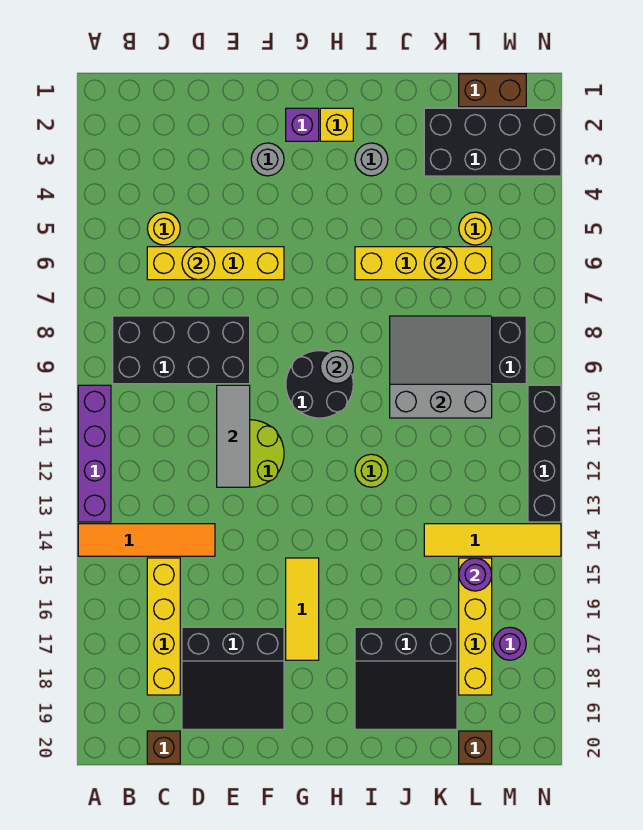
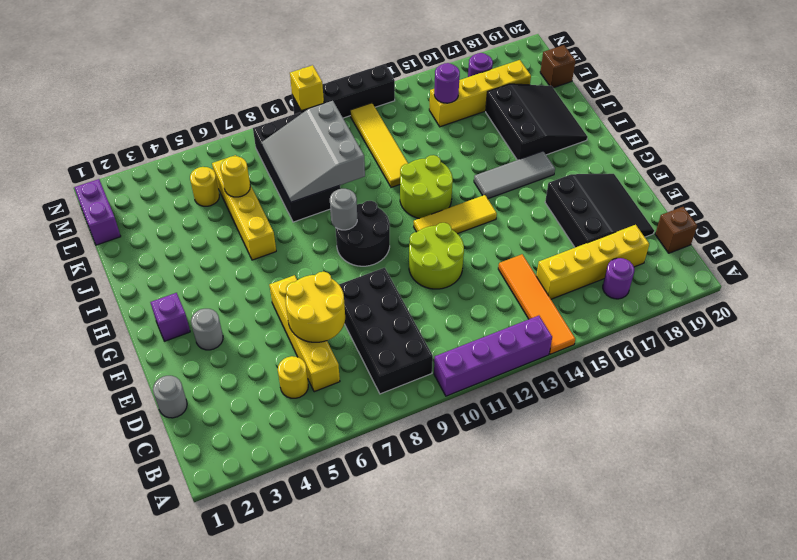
none -> purple 1x1 round brick [603,258,634,299]
yellow 1x1 round brick [182,247,215,280] -> yellow 2x2 round brick [285,272,345,342]
grey 1x3 tile [217,385,250,487] -> grey 1x3 tile moved to [474,151,555,199]
yellow 1x3 tile [286,558,319,660] -> yellow 1x3 tile moved to [414,195,497,234]
yellow 1x1 brick [320,108,353,141] -> yellow 1x1 brick moved to [290,65,324,111]
grey 1x1 round brick [355,143,388,176] -> grey 1x1 round brick moved to [153,376,187,418]
lime 1x1 round brick [355,454,388,487] -> lime 2x2 round brick [400,155,453,219]
black 2x4 brick [424,108,561,176] -> none
yellow 1x4 tile [424,524,561,556] -> yellow 1x4 tile moved to [350,103,408,187]
brown 1x2 brick [459,74,526,107] -> purple 1x2 brick [74,179,121,245]

